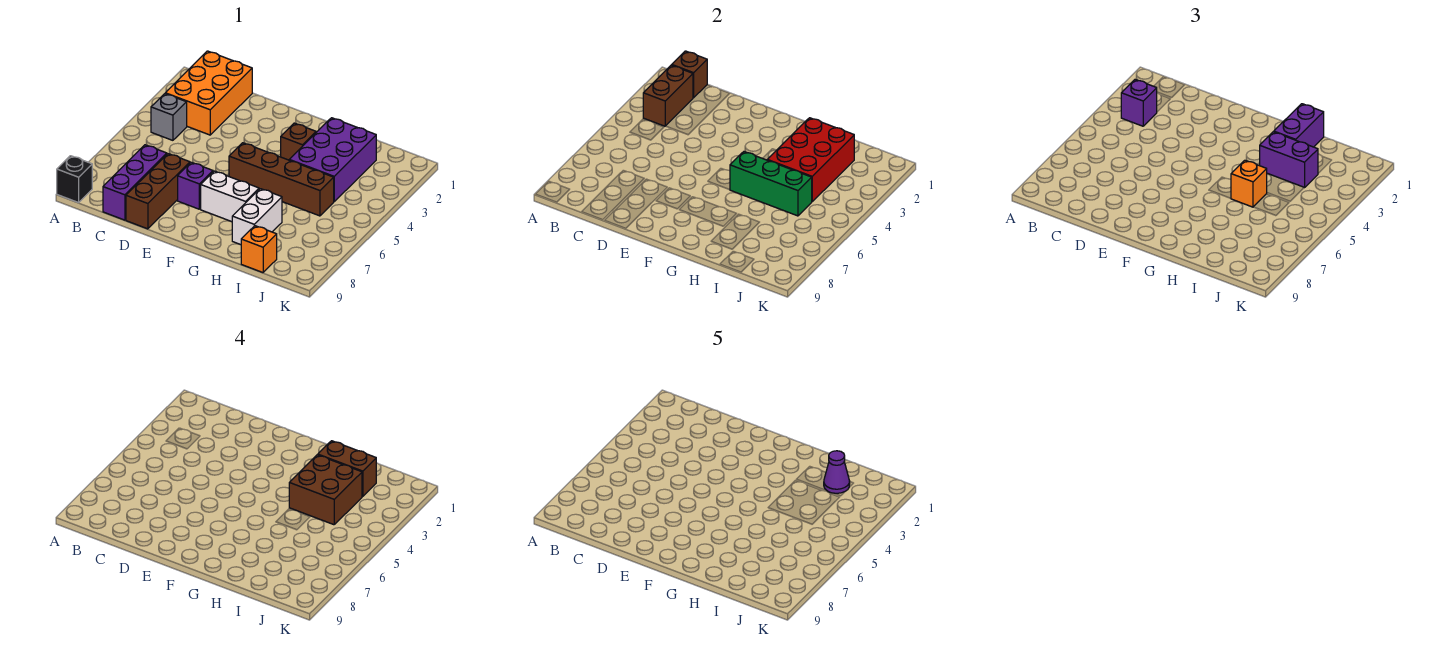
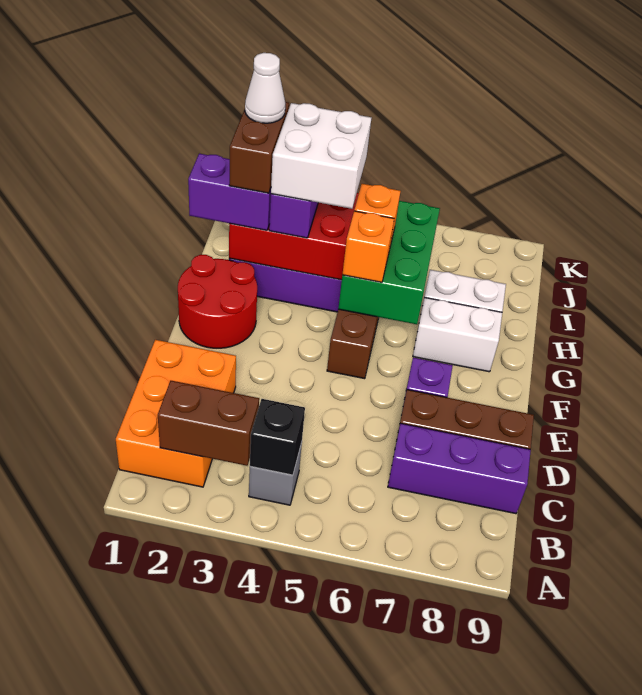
black 1x1 brick [57,156,92,203] -> black 1x1 brick moved to [250,399,305,475]
orange 2x3 brick [165,51,252,135] -> orange 2x3 brick turned to [116,340,236,487]
brown 1x1 brick [672,51,707,98] -> none
purple 1x1 brick [1121,80,1157,126] -> none
none -> red 2x2 round brick [178,255,257,348]
white 1x2 brick [201,171,259,222] -> white 1x2 brick turned to [413,297,502,372]
brown 1x1 brick [281,123,316,160] -> none
green 1x3 brick [730,152,812,216] -> green 2x3 brick [338,201,440,324]
brown 2x2 brick [289,455,362,525] -> white 2x2 brick [271,103,371,209]
purple 1x1 cone [824,451,850,493] -> white 1x1 cone [245,53,285,123]
orange 1x1 brick [241,226,277,272] -> orange 1x1 brick moved to [342,211,394,282]

